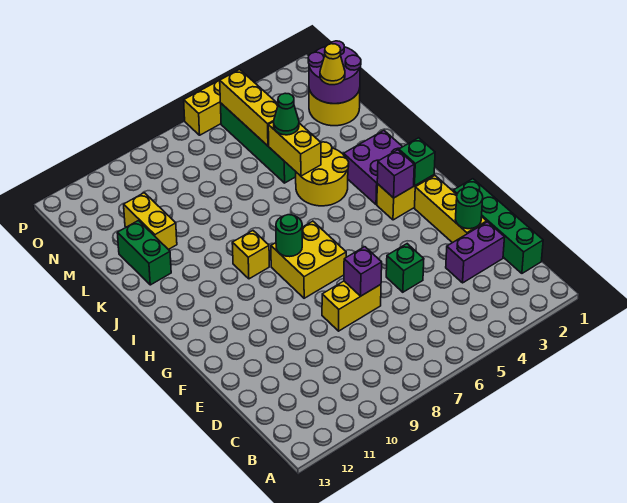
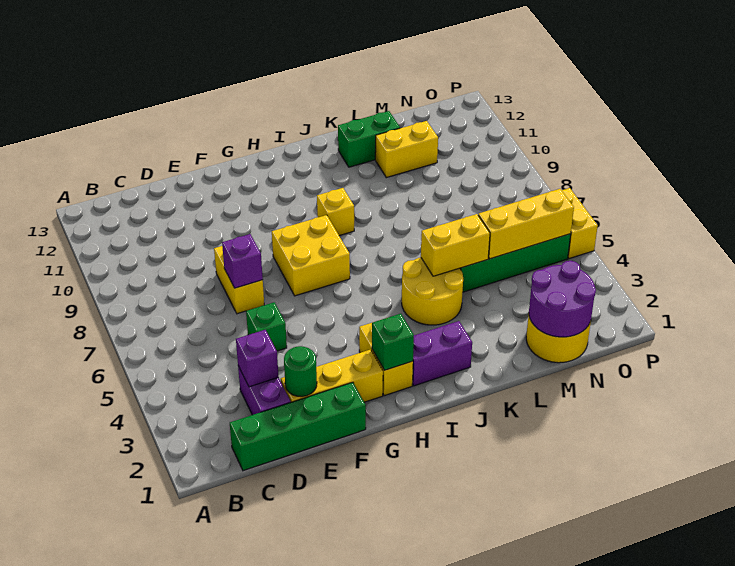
purple 1x1 brick [377,150,414,198] -> purple 1x1 brick moved to [236,330,278,387]
green 1x1 round brick [276,215,302,257] -> none
purple 2x2 brick [344,131,402,205] -> purple 1x2 brick [412,321,472,386]
green 1x1 cone [274,93,299,135] -> none
yellow 1x1 cone [320,44,345,85] -> none

